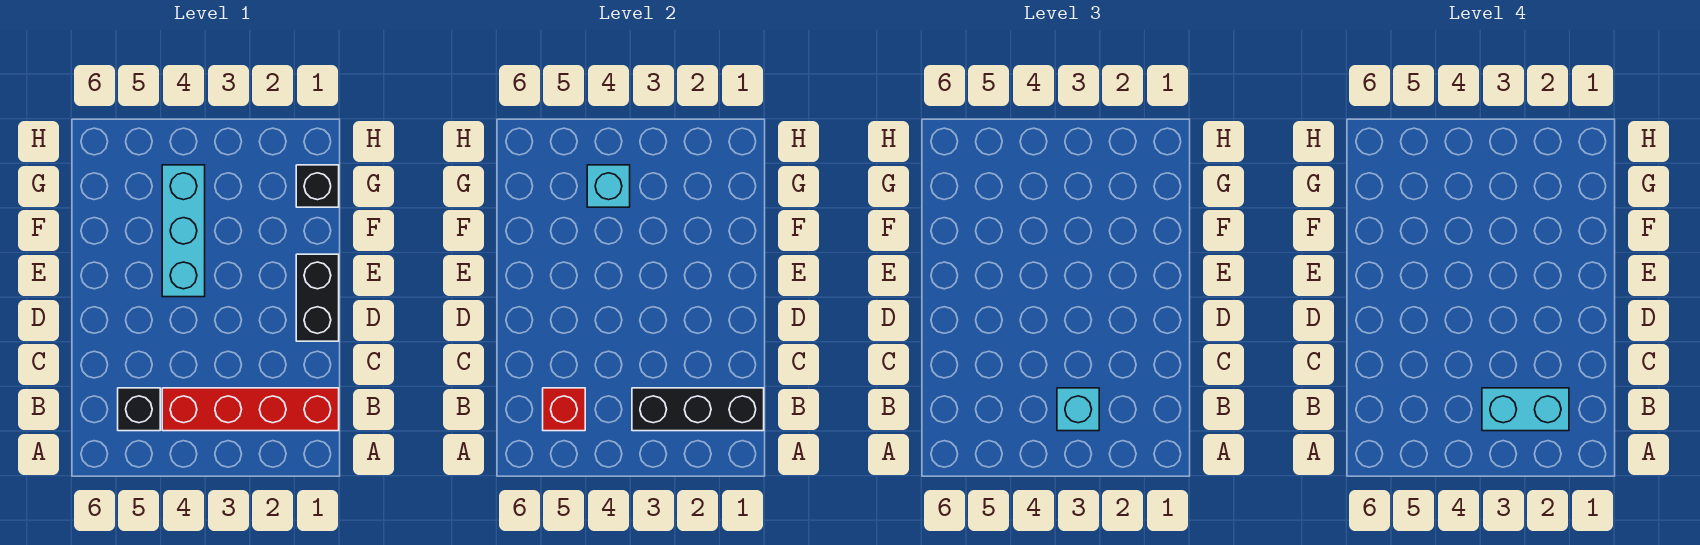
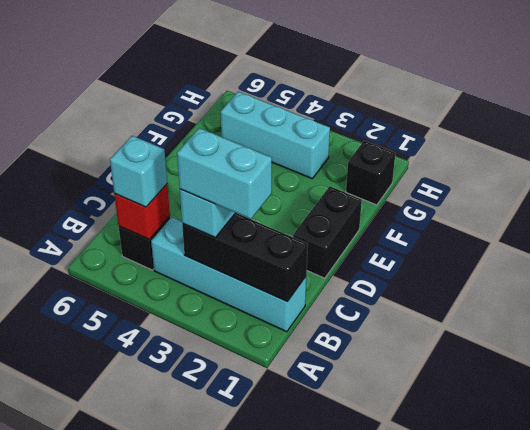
red 1x4 brick [162,388,339,431] -> cyan 1x4 brick [151,217,306,332]
cyan 1x3 brick [162,165,205,297] -> cyan 1x3 brick turned to [221,92,330,179]
cyan 1x1 brick [587,165,630,207] -> cyan 1x1 brick moved to [110,136,167,207]

